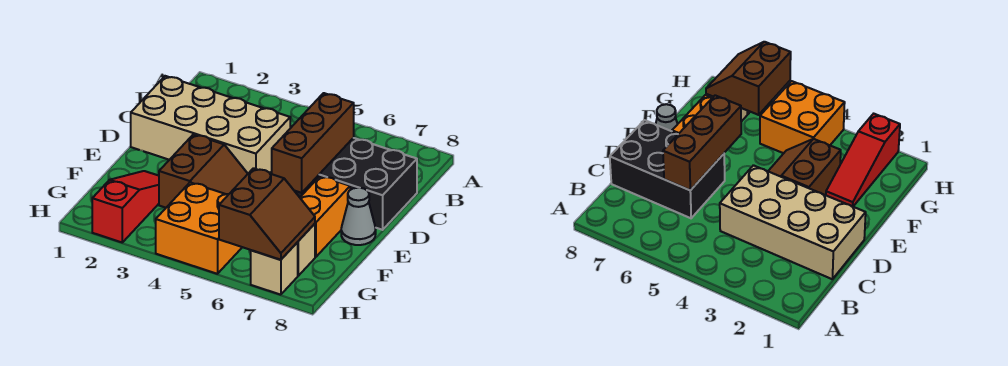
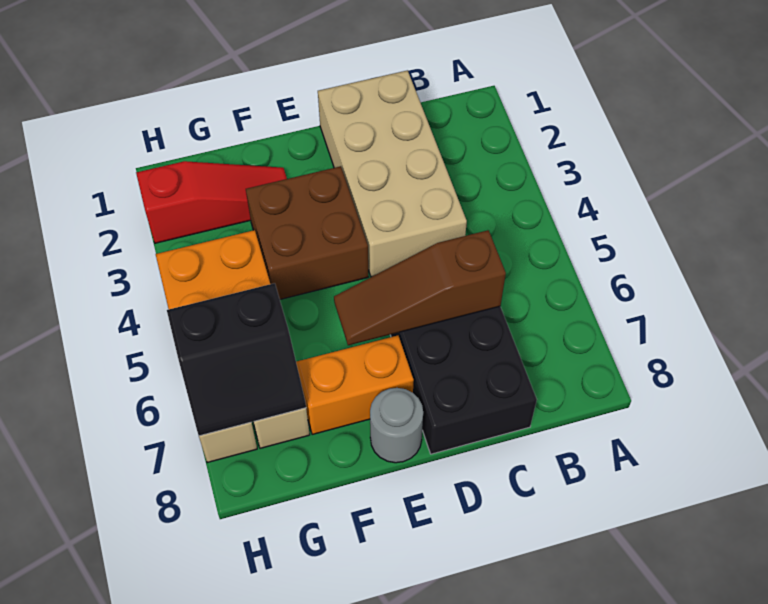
brown 1x3 brick [272,93,354,193] -> brown 1x3 slope [334,230,506,345]
brown 2x2 slope [159,134,248,208] -> brown 2x2 brick [246,166,369,299]
grey 1x1 cone [341,188,376,245] -> grey 1x1 round brick [370,388,423,463]
brown 2x2 slope [219,168,315,260] -> black 2x2 slope [167,283,306,436]

